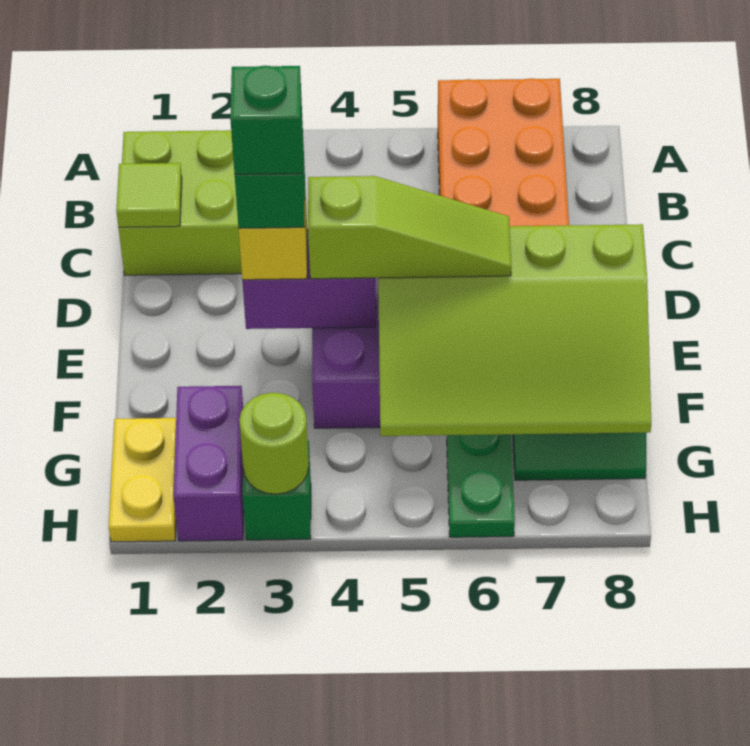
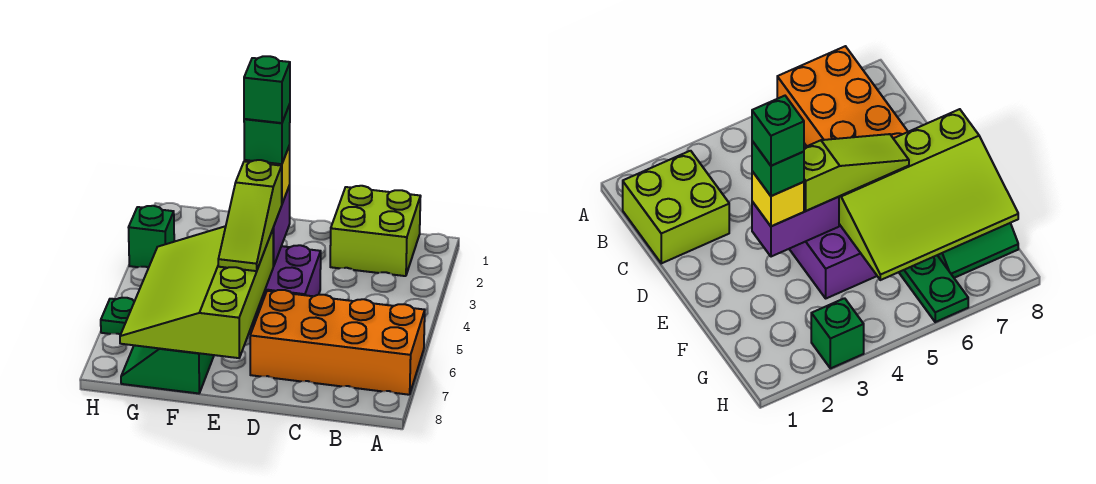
lime 1x1 tile [116,163,182,227] -> none
yellow 1x2 plate [109,418,176,542] -> none
purple 1x2 brick [173,386,244,541] -> none
lime 1x1 round brick [239,393,309,494] -> none

